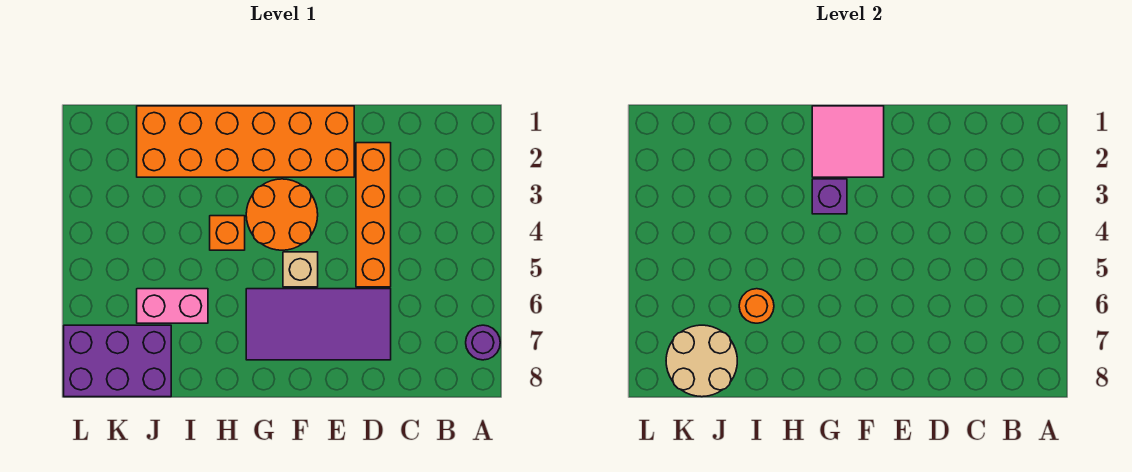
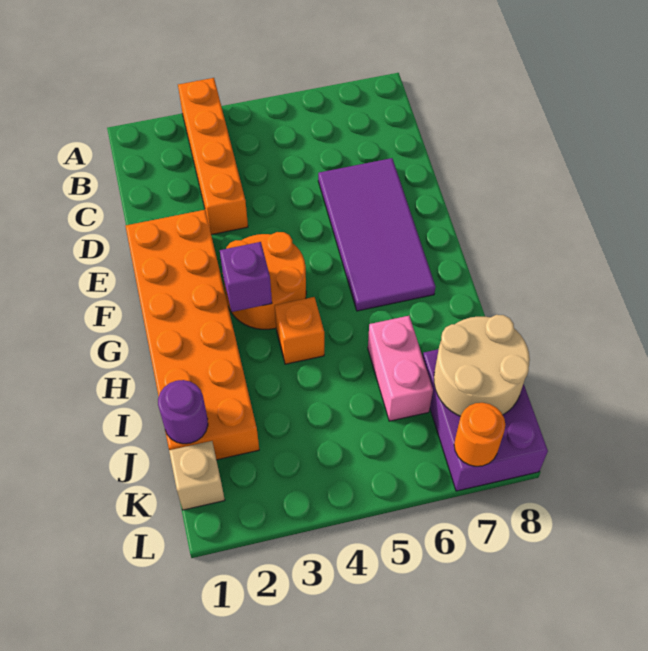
purple 1x1 round brick [466,325,500,360] -> purple 1x1 round brick moved to [158,380,208,444]
orange 1x4 brick [356,143,391,287] -> orange 1x4 brick turned to [178,78,248,235]
pink 2x2 tile [812,106,884,177] -> none
tan 1x1 brick [283,252,318,287] -> tan 1x1 brick moved to [169,441,225,510]
orange 1x1 round brick [739,289,774,323] -> orange 1x1 round brick moved to [454,403,505,466]

